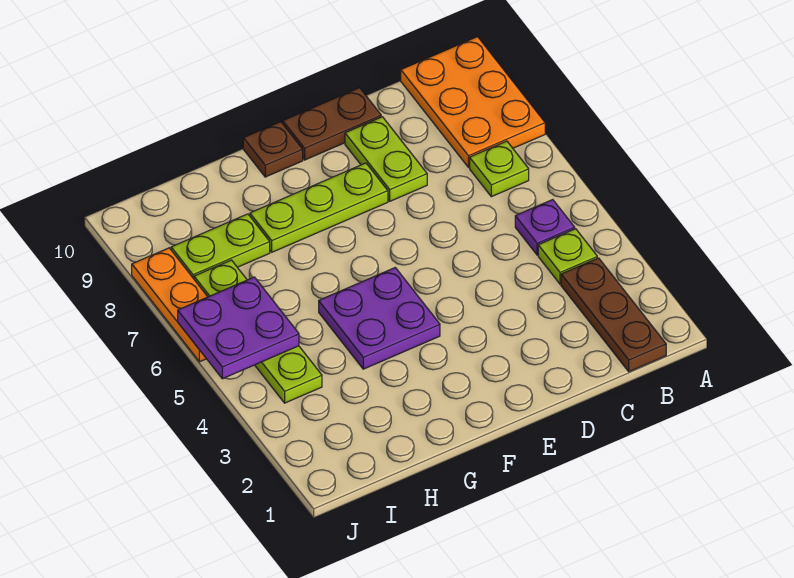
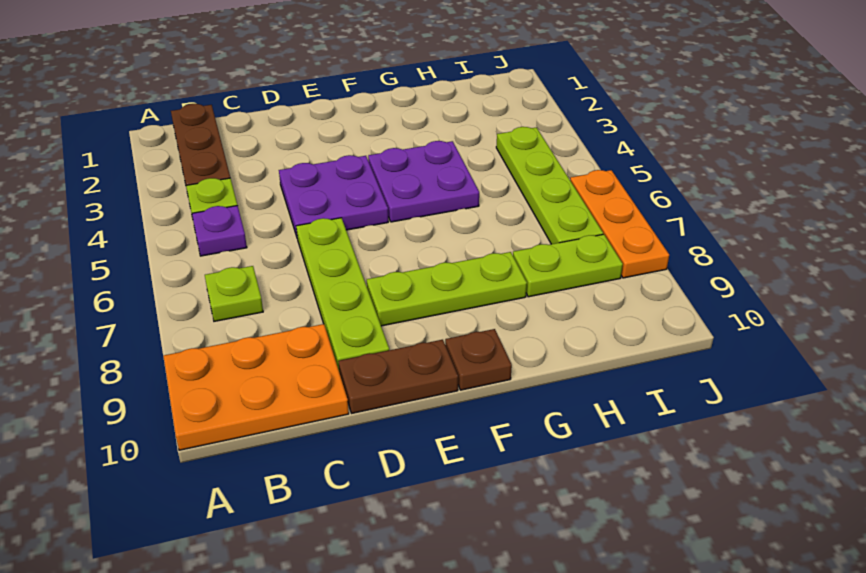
orange 2x3 plate [401,37,545,167] -> orange 2x3 plate turned to [163,324,349,450]
lime 1x2 plate [345,117,427,201] -> lime 1x4 plate [296,218,389,370]
purple 2x2 plate [178,277,299,379] -> purple 2x2 plate moved to [279,155,388,237]

